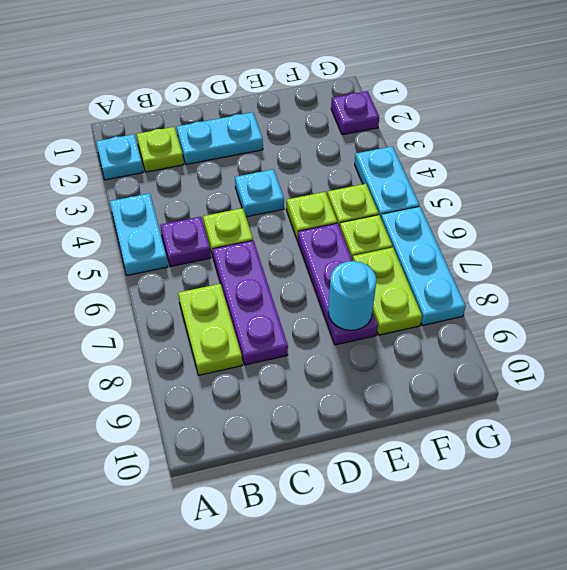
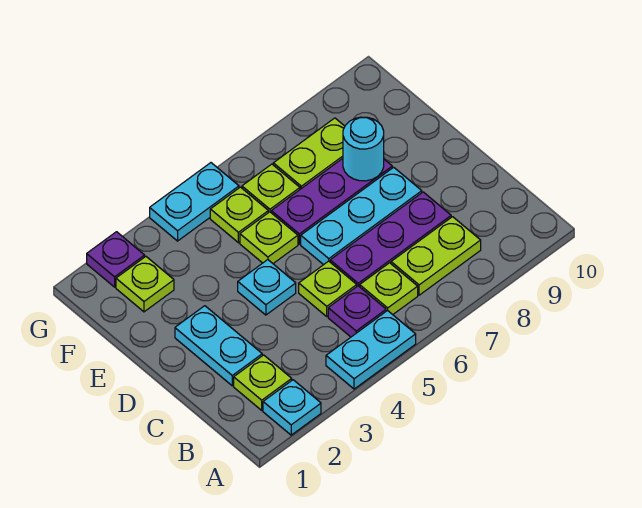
none -> lime 1x1 plate [360,263,418,315]
none -> lime 1x1 plate [116,257,174,312]
cyan 1x3 plate [381,207,466,325] -> cyan 1x3 plate moved to [301,167,422,265]

